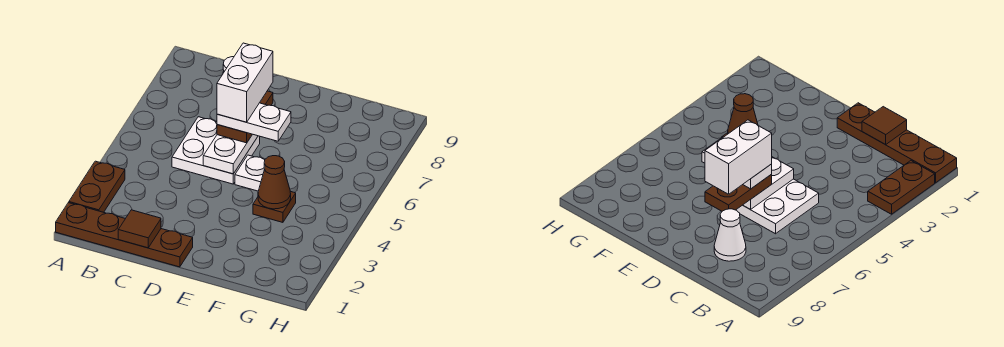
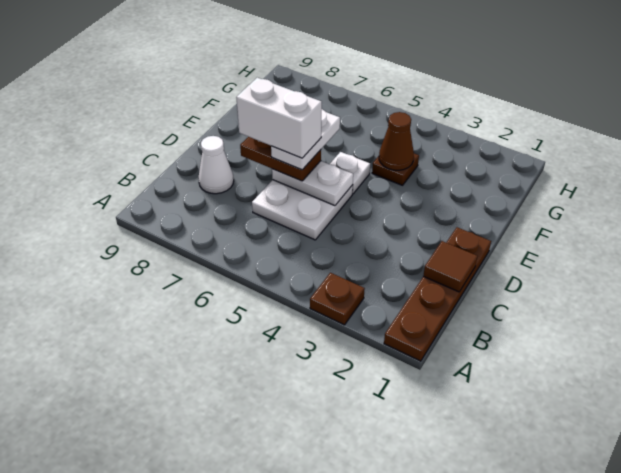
brown 1x2 plate [69,161,125,212] -> brown 1x1 plate [310,273,365,325]

